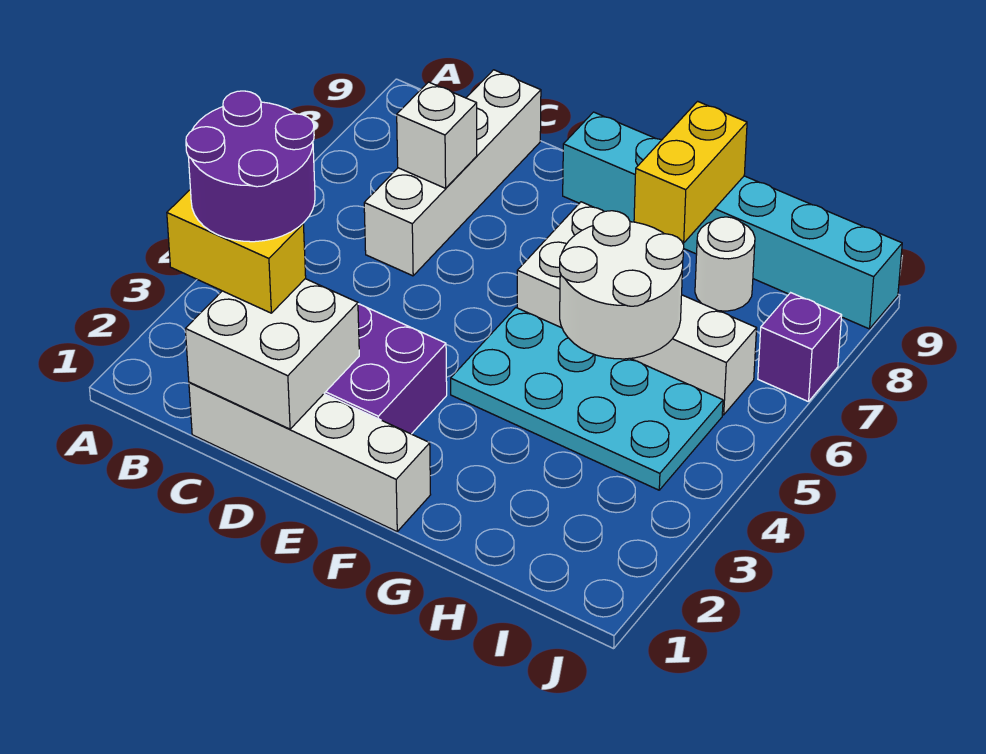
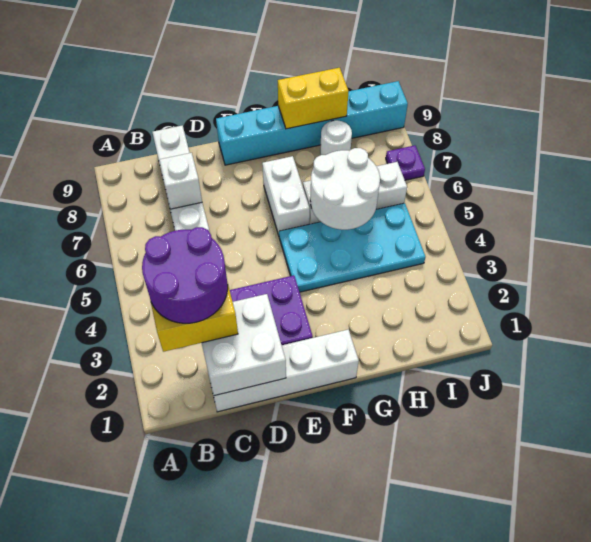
yellow 1x2 brick [634,101,747,243] -> yellow 1x2 brick turned to [278,68,349,129]
purple 1x1 brick [758,293,842,402] -> purple 1x1 plate [386,145,425,180]

